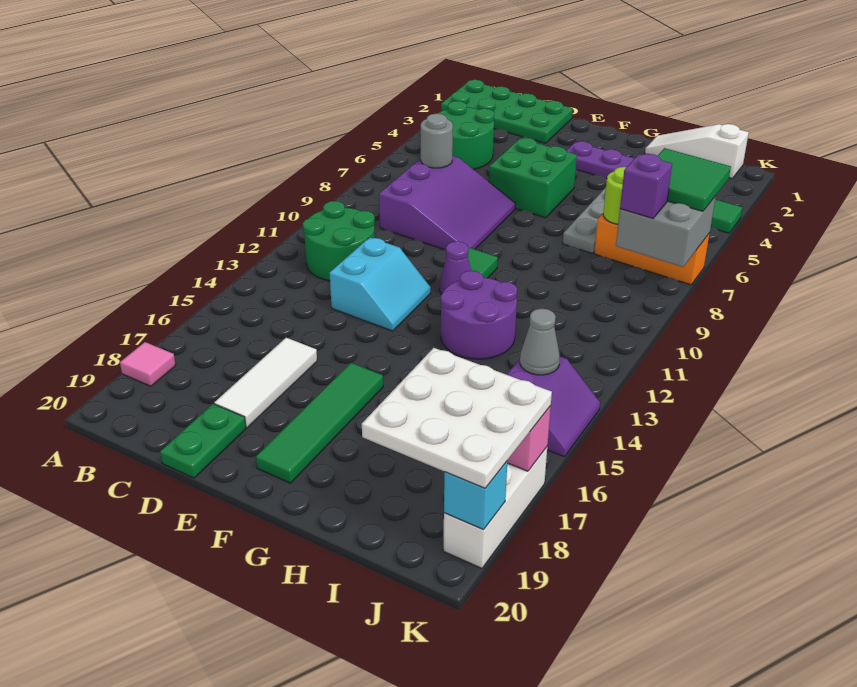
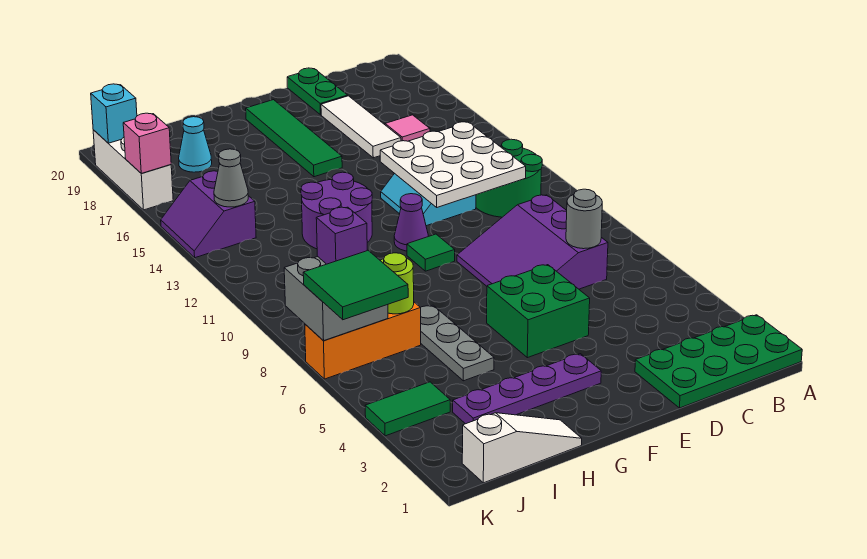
pink 1x1 tile [120,342,176,386] -> pink 1x1 tile moved to [385,115,430,141]
green 2x2 round brick [438,101,494,169] -> none
white 3x3 plate [362,348,552,488] -> white 3x3 plate moved to [380,122,526,207]
none -> cyan 1x1 cone [179,117,212,172]

